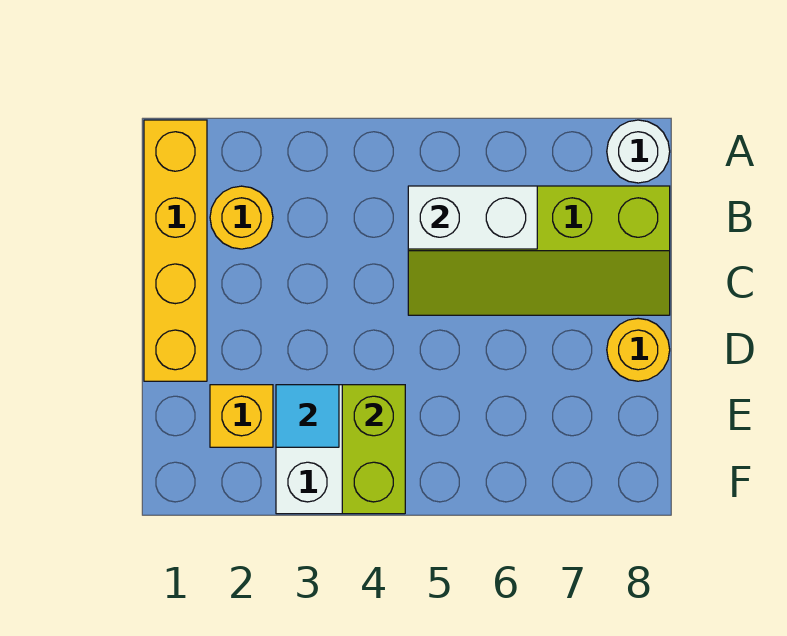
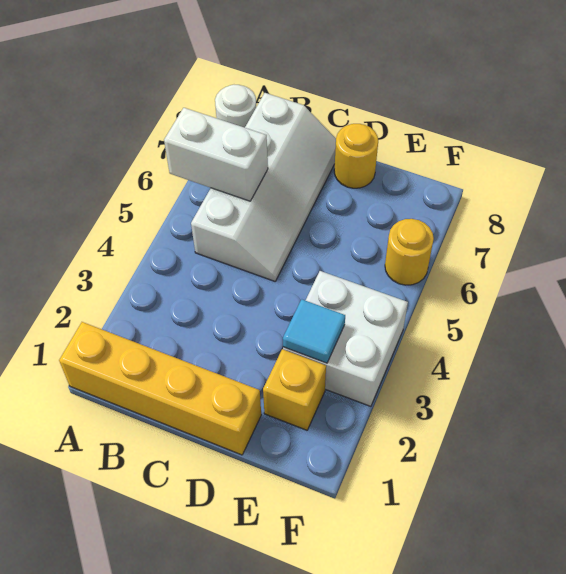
yellow 1x1 round brick [210,186,273,249] -> yellow 1x1 round brick moved to [385,219,434,285]
lime 2x4 slope [408,186,670,315] -> white 2x4 slope [191,93,336,281]
white 1x2 brick [408,186,537,249] -> white 1x2 brick turned to [164,108,268,201]
lime 1x2 brick [342,385,405,514] -> none

